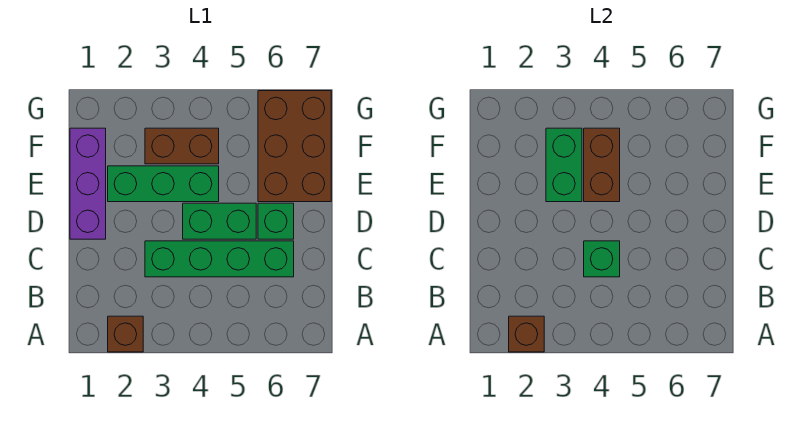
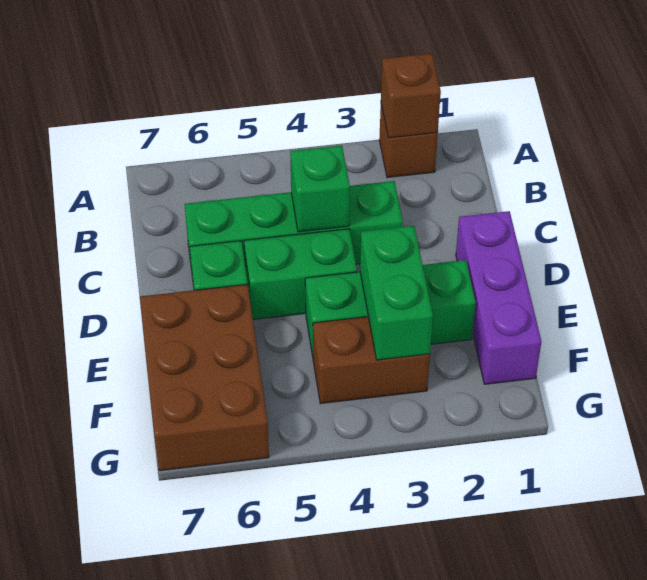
brown 1x2 brick [584,128,620,202] -> none

